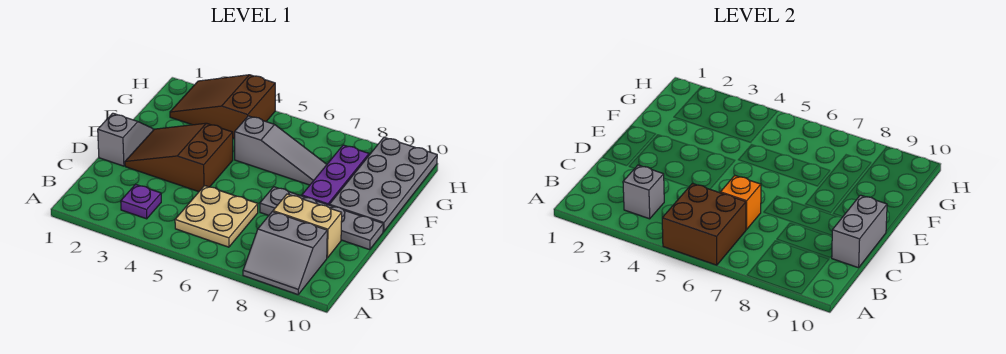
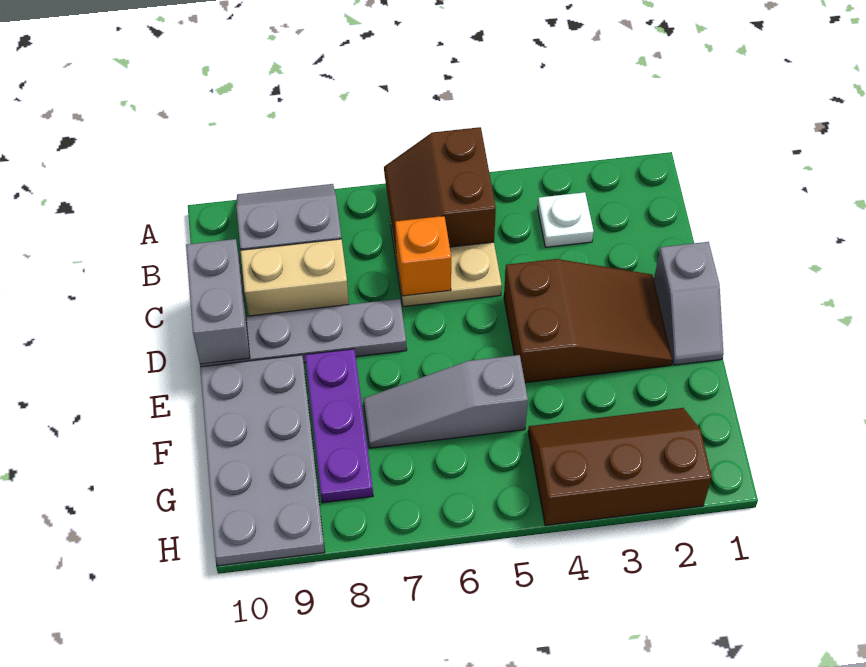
brown 2x2 brick [662,183,746,265] -> brown 2x2 slope [384,127,496,250]
purple 1x1 plate [121,184,161,219] -> white 1x1 plate [538,192,594,247]
grey 1x1 brick [623,165,664,219] -> none
brown 2x3 slope [170,75,275,139] -> brown 2x3 slope turned to [528,408,712,526]

